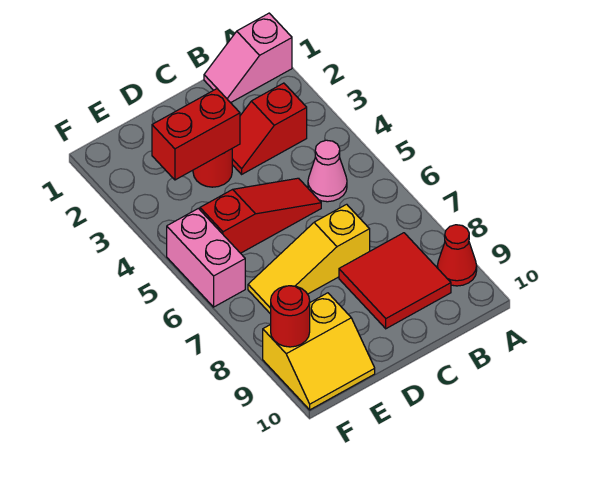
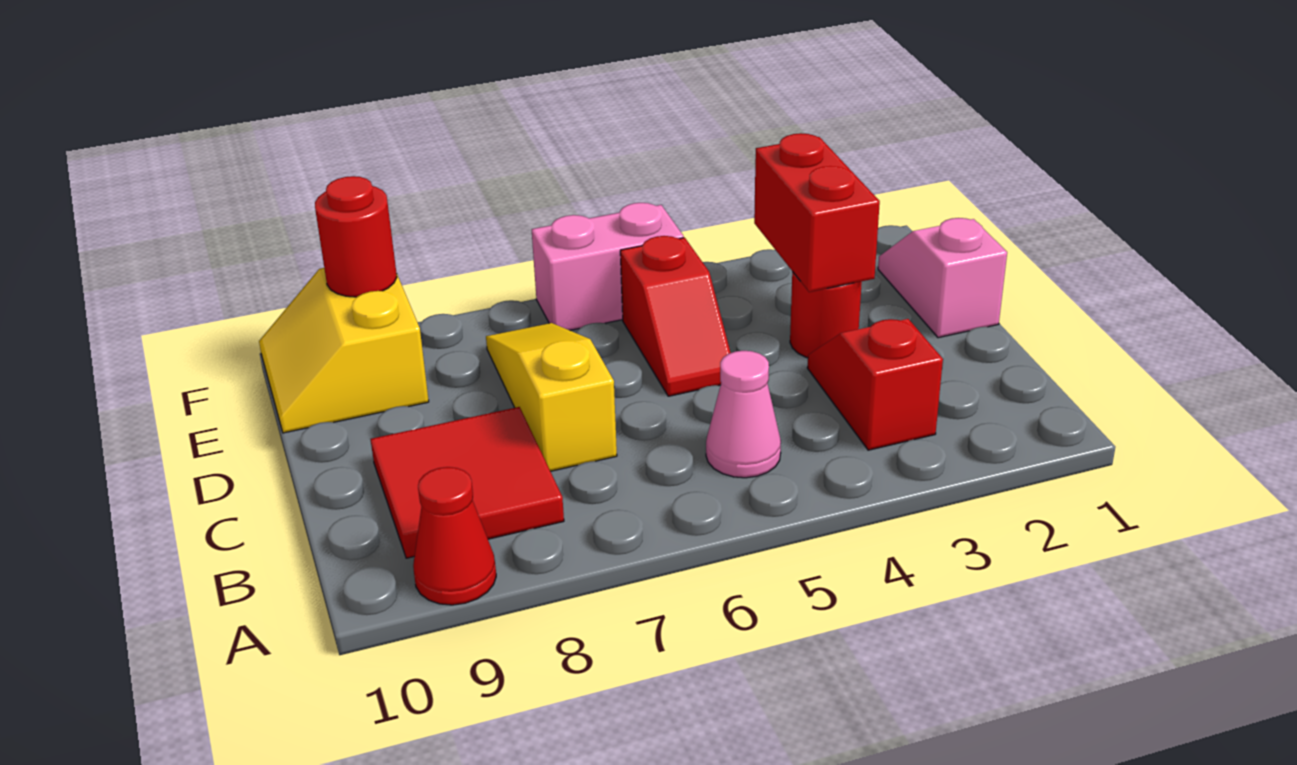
pink 1x2 slope [204,13,292,103] -> pink 1x2 slope moved to [878,218,1007,338]
red 1x3 slope [200,178,321,253] -> red 1x2 slope [620,236,731,396]

